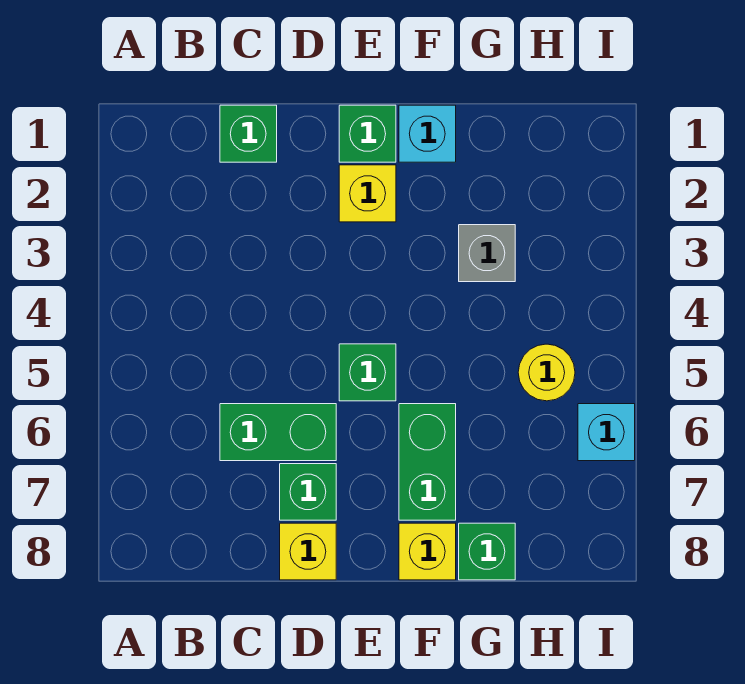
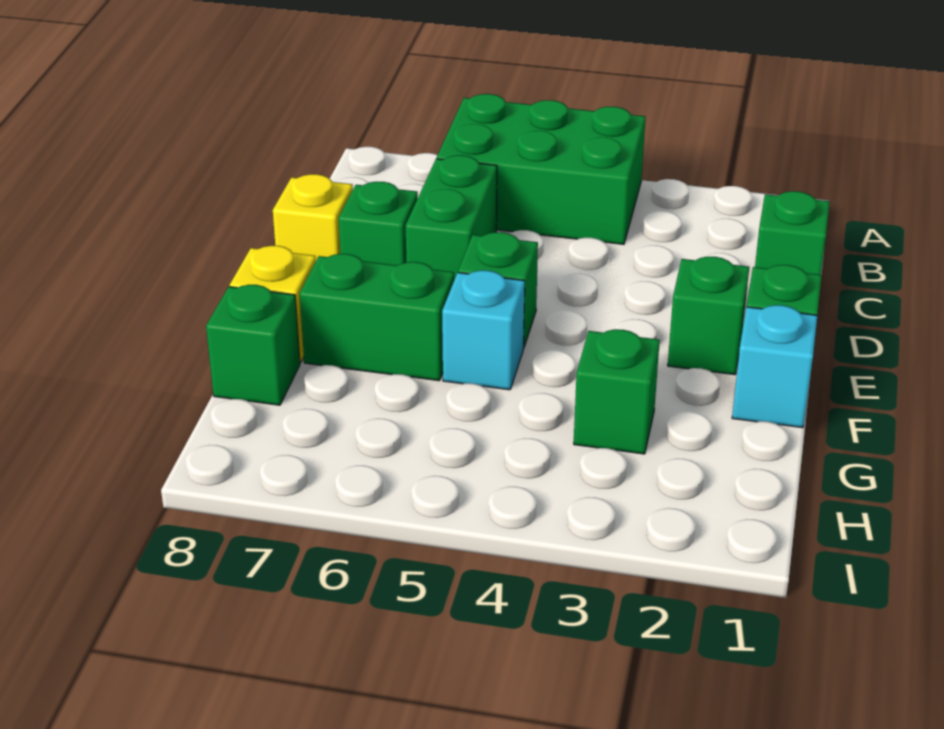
none -> green 2x3 brick [437,94,645,244]
yellow 1x1 brick [339,165,396,222] -> green 1x1 brick [668,257,749,375]
grey 1x1 brick [459,225,515,282] -> green 1x1 brick [574,329,660,454]
yellow 1x1 round brick [518,344,575,401] -> none
cyan 1x1 brick [578,404,635,461] -> cyan 1x1 brick moved to [442,270,525,390]

